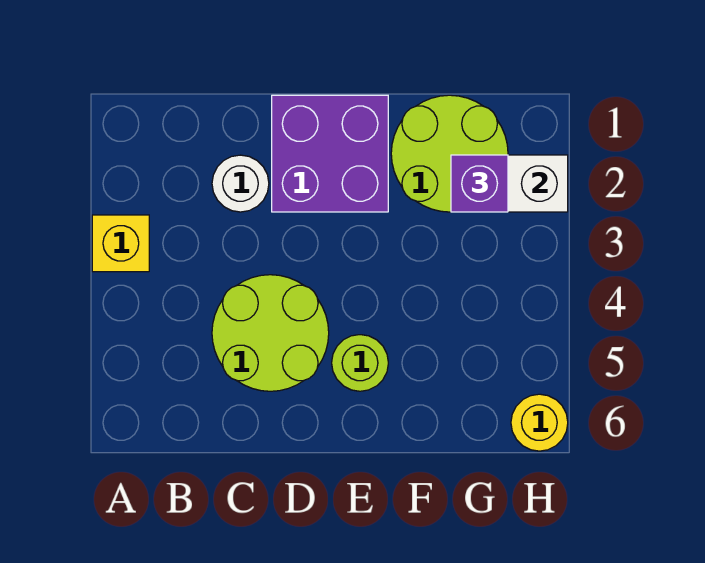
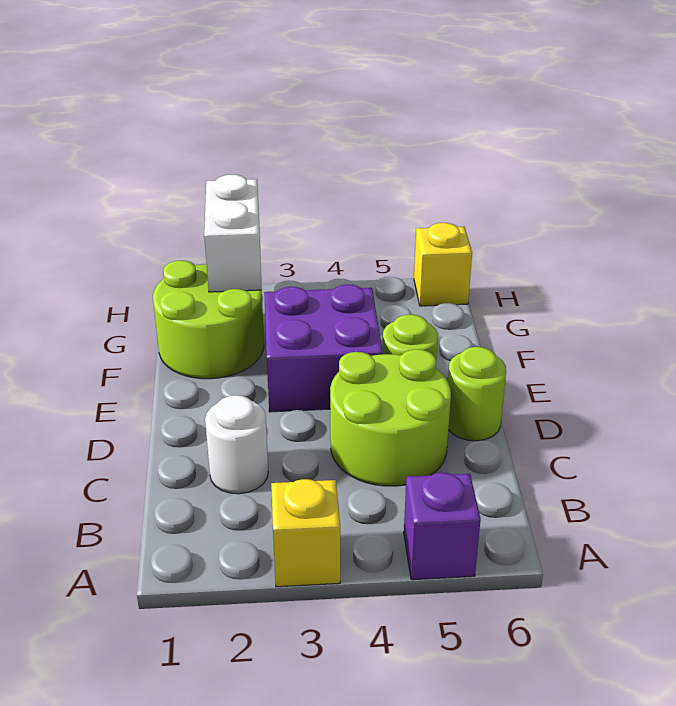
purple 2x2 brick [272,95,388,212] -> purple 2x2 brick moved to [264,284,383,412]
none -> lime 1x1 round brick [448,347,506,441]
purple 1x1 brick [451,155,508,212] -> purple 1x1 brick moved to [404,473,481,580]
yellow 1x1 round brick [511,394,568,451] -> yellow 1x1 brick [414,223,472,306]

